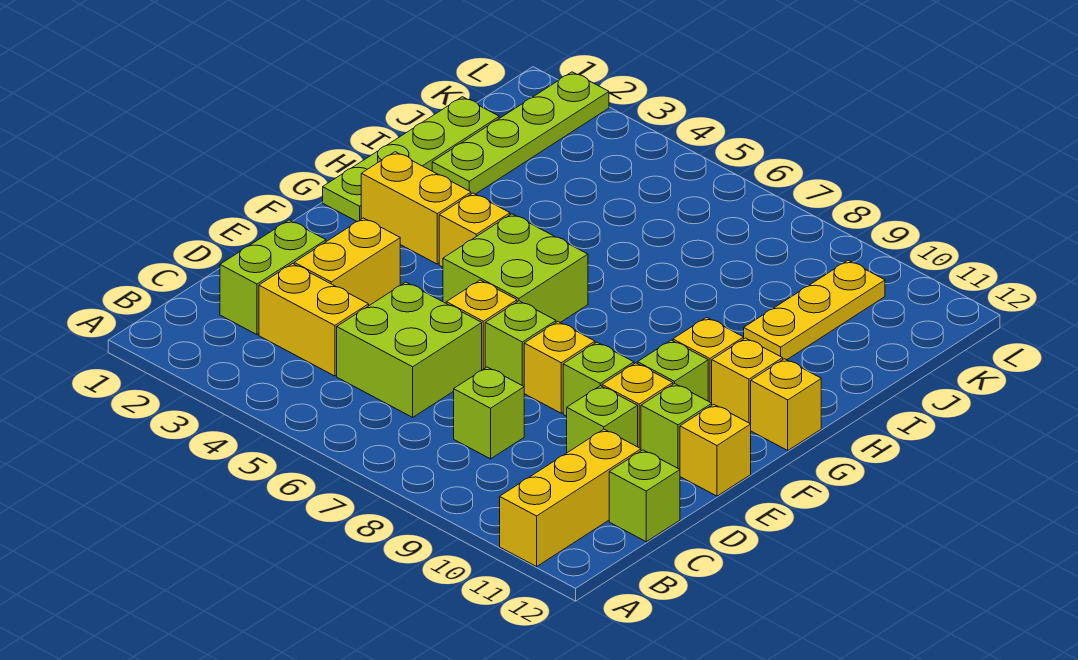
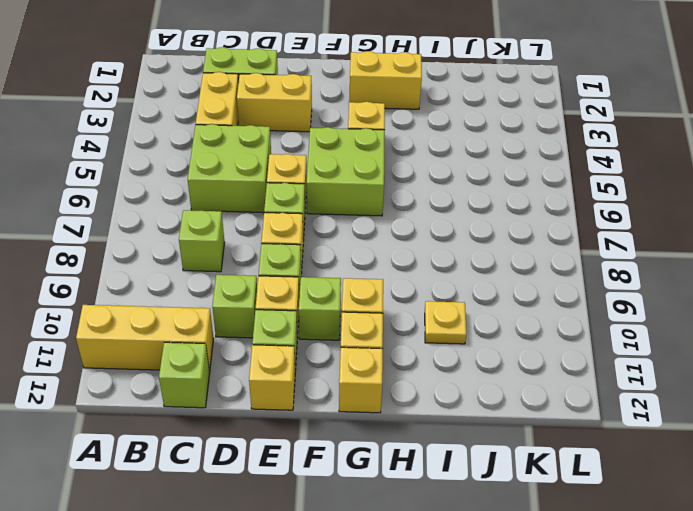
lime 1x4 plate [323,97,499,222] -> none
yellow 1x2 brick [361,152,471,264] -> yellow 1x2 brick turned to [349,51,422,109]
lime 1x4 plate [432,72,609,194] -> none
yellow 1x3 plate [744,260,885,360] -> yellow 1x1 plate [425,301,466,344]

